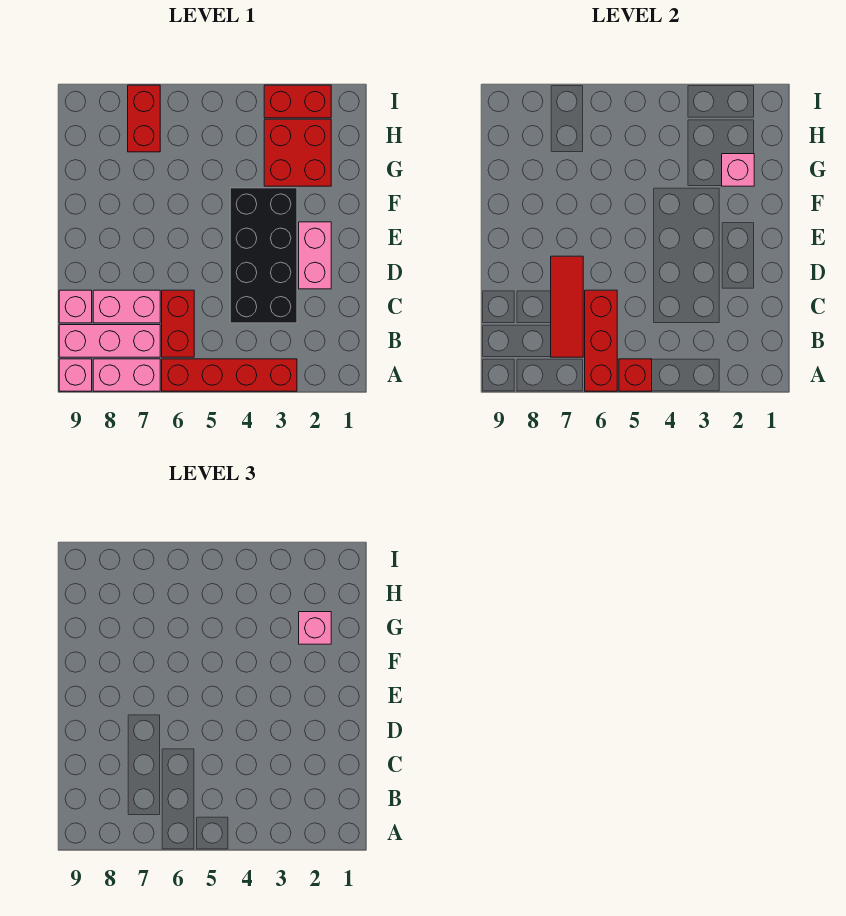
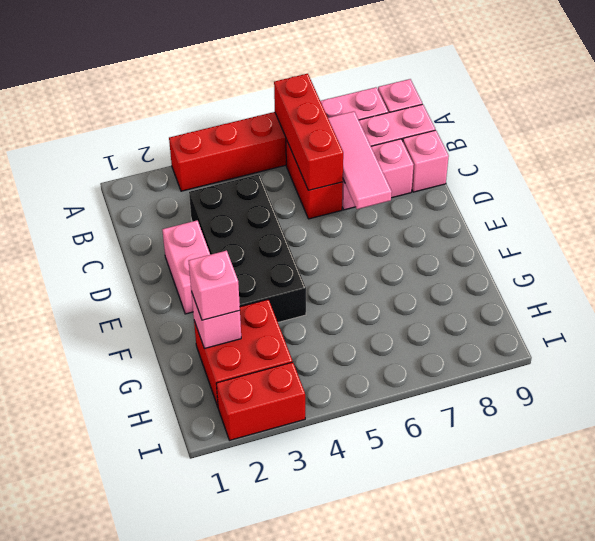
red 1x1 brick [619,359,652,391] -> none
red 1x3 tile [551,256,583,357] -> pink 1x3 tile [328,111,392,209]
red 1x2 brick [128,85,160,152] -> none

